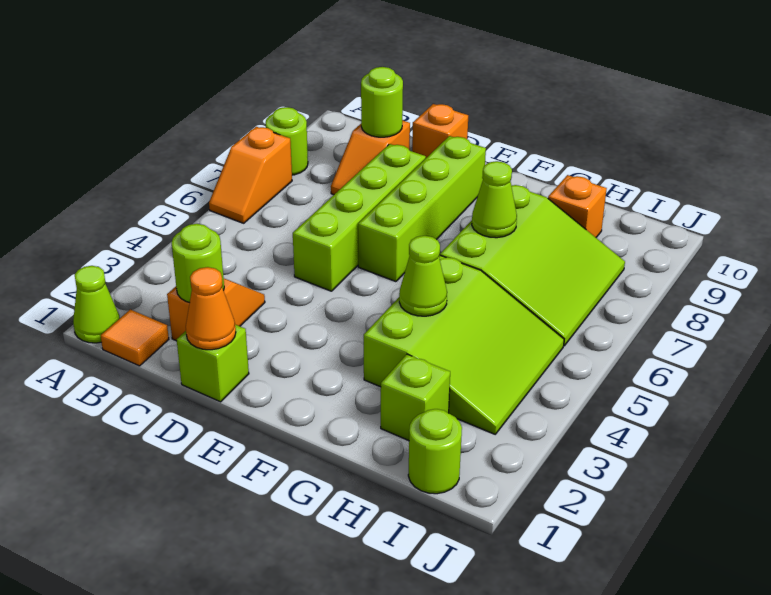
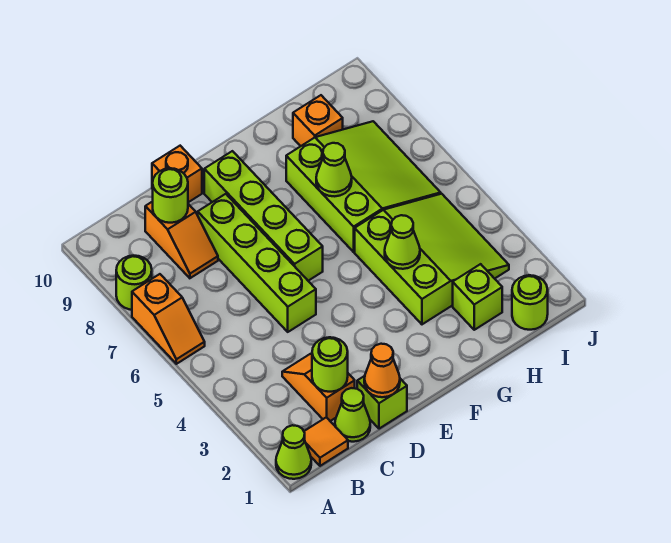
none -> lime 1x1 cone [335,388,370,442]

